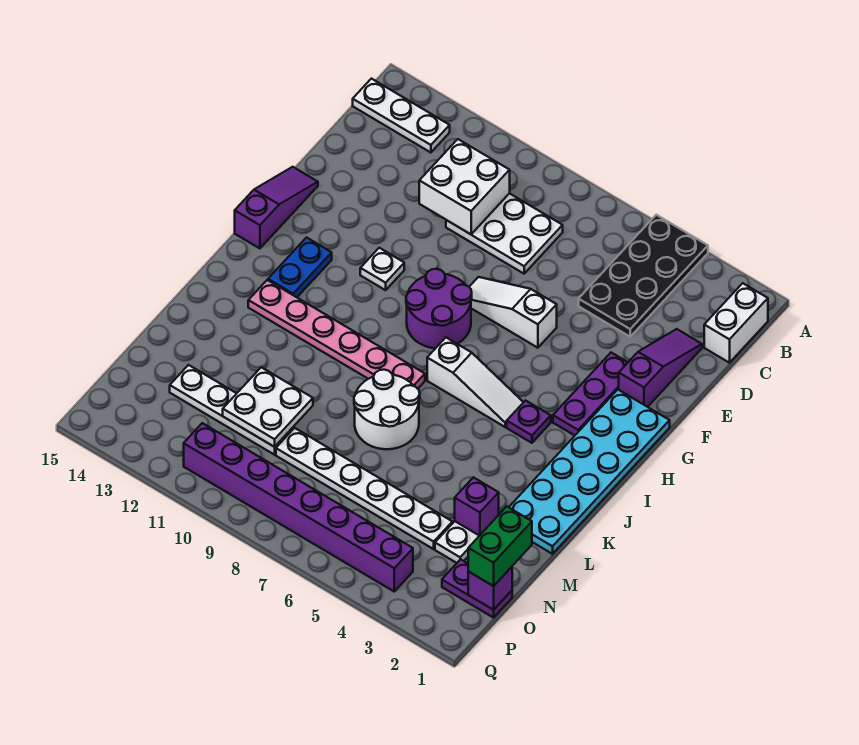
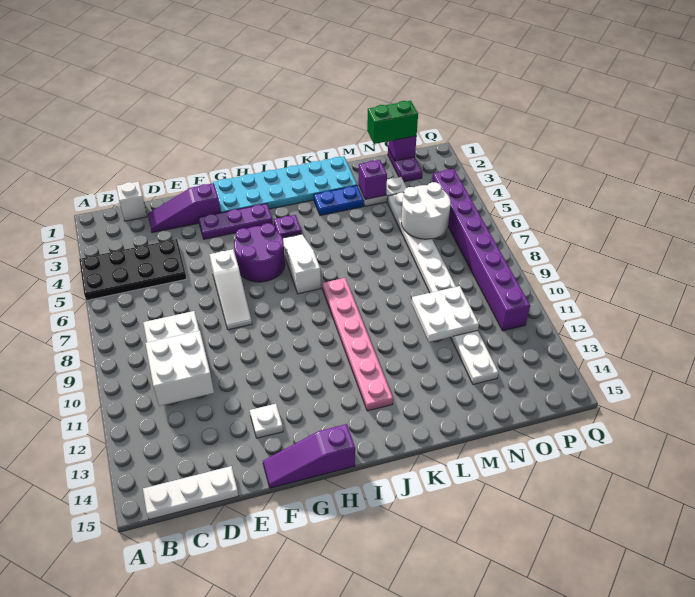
white 1x2 brick [704,283,768,363] -> white 1x1 brick [117,181,147,221]
white 1x3 plate [353,79,450,153] -> white 1x3 plate turned to [143,466,238,520]
purple 2x2 round brick [406,269,472,348] -> purple 2x2 round brick moved to [234,223,285,282]
white 1x1 plate [360,248,404,290] -> white 1x1 plate moved to [250,404,283,438]
blue 1x2 plate [268,238,332,297] -> blue 1x2 plate moved to [314,186,364,215]
white 2x2 round brick [354,370,420,449] -> white 2x2 round brick moved to [401,182,451,239]

